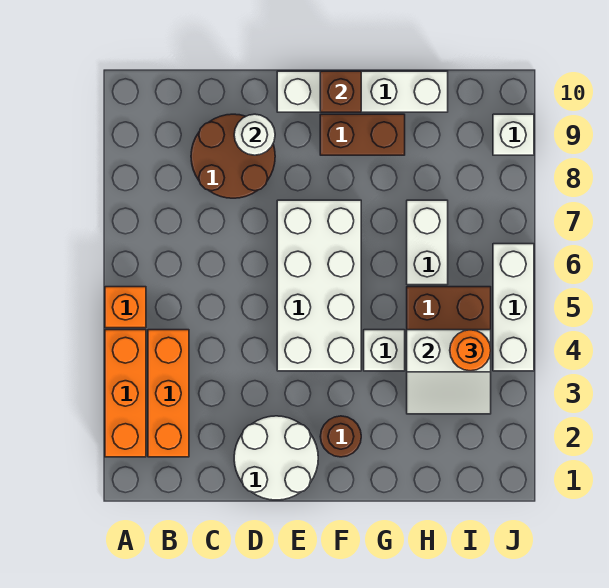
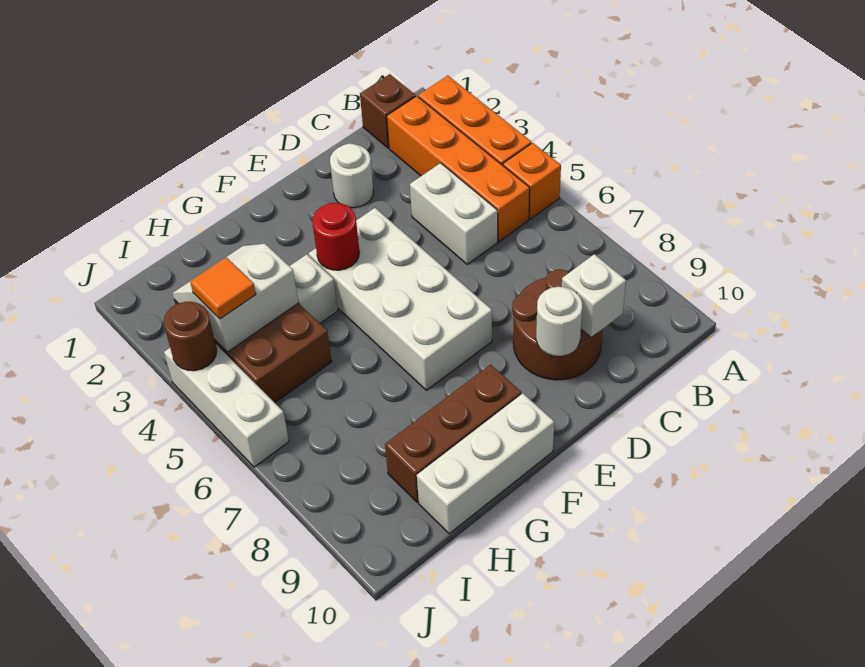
orange 1x3 brick [148,330,189,457] -> orange 1x4 brick [387,96,530,242]
white 2x2 round brick [234,416,318,500] -> white 1x1 round brick [330,144,374,208]
white 1x4 brick [277,71,448,112] -> white 1x3 brick [417,393,554,534]
brown 1x1 round brick [320,416,361,457] -> brown 1x1 round brick moved to [164,302,217,371]
none -> red 1x1 round brick [312,203,360,270]
brown 1x2 brick [320,114,405,155] -> brown 1x3 brick [385,365,521,502]
brown 1x1 brick [320,71,361,112] -> brown 1x1 brick moved to [360,74,416,148]
white 1x2 brick [407,200,448,285] -> white 1x2 brick moved to [410,163,498,264]
orange 1x1 round brick [450,330,491,371] -> orange 1x1 tile [190,257,256,319]
white 1x1 brick [493,114,534,155] -> white 1x1 brick moved to [562,254,626,338]

